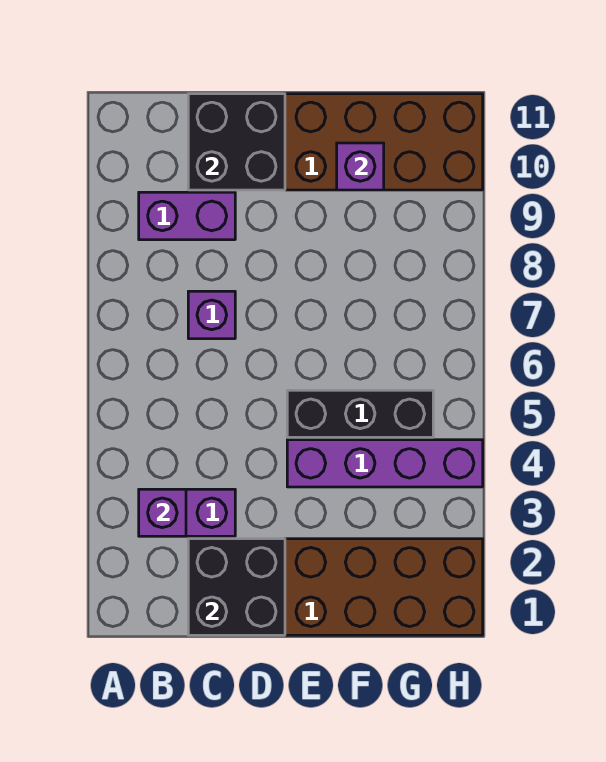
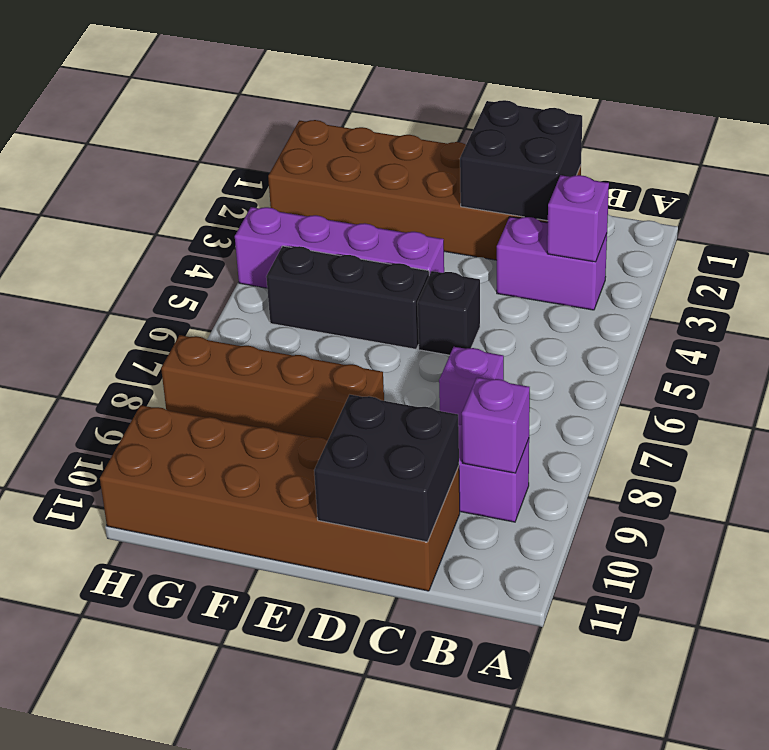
none -> black 1x1 brick [417,271,480,355]
none -> brown 1x4 brick [161,335,384,440]
purple 1x1 brick [337,143,384,190] -> purple 1x1 brick moved to [462,377,530,473]

